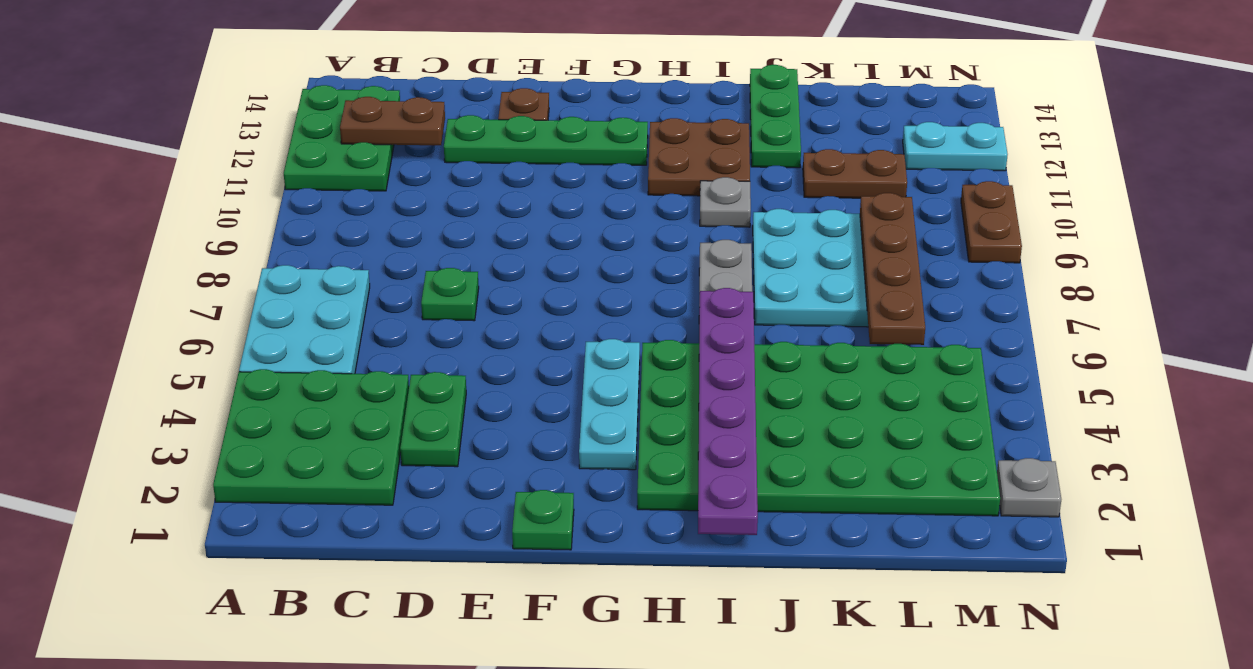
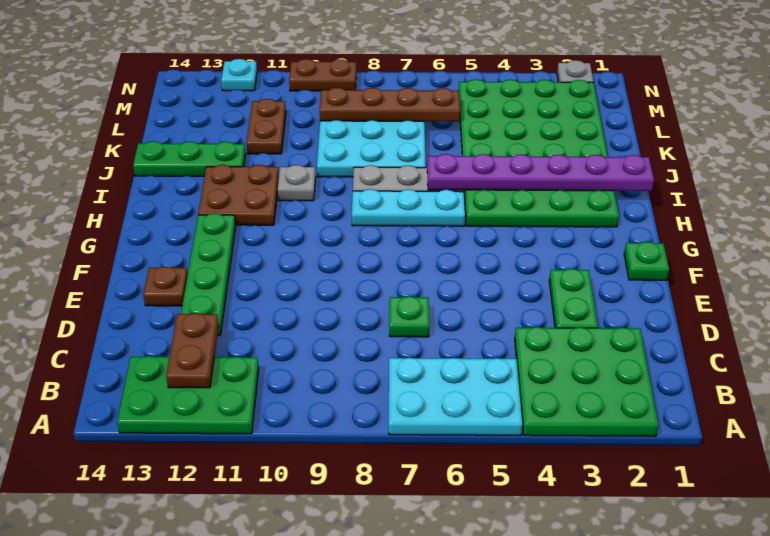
green 1x2 plate [400,372,466,467] -> green 1x2 plate turned to [549,269,598,328]
cyan 1x3 plate [579,339,640,470] -> cyan 1x3 plate moved to [352,189,465,226]
cyan 1x2 plate [903,122,1008,171] -> cyan 1x1 plate [221,59,257,91]

